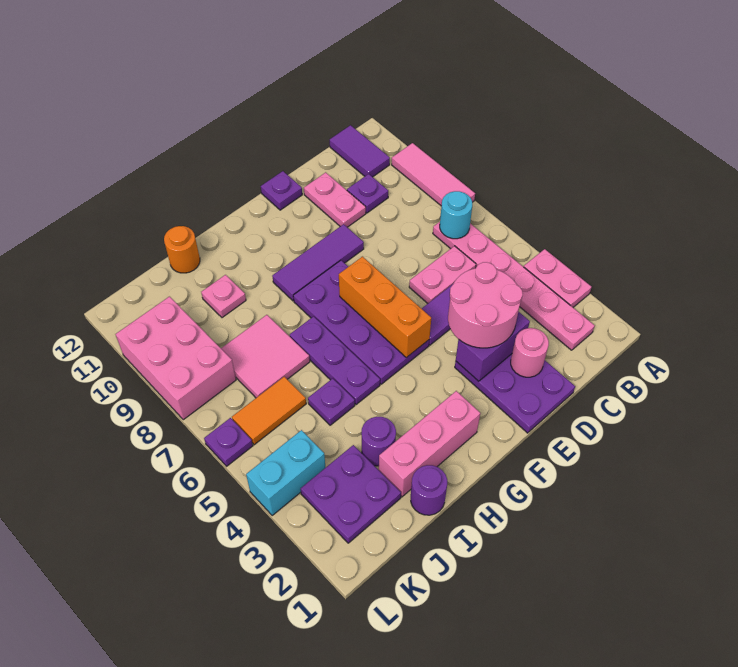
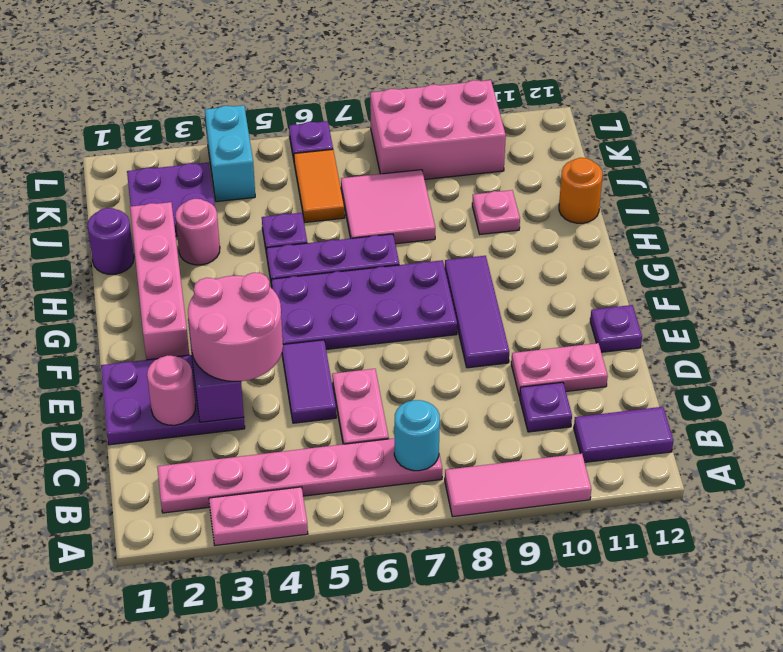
orange 1x3 brick [339,257,431,358] -> none
pink 1x3 brick [379,391,480,497] -> pink 1x4 brick [130,202,189,360]
purple 1x1 round brick [362,417,396,466] -> pink 1x1 round brick [175,199,220,265]

